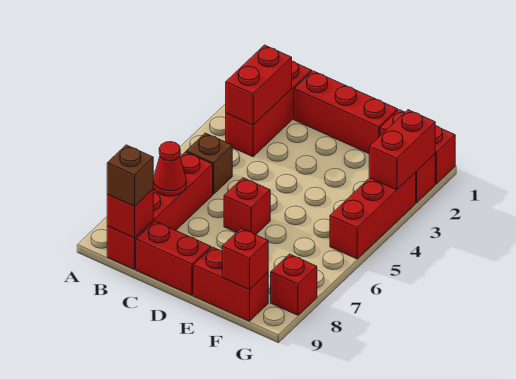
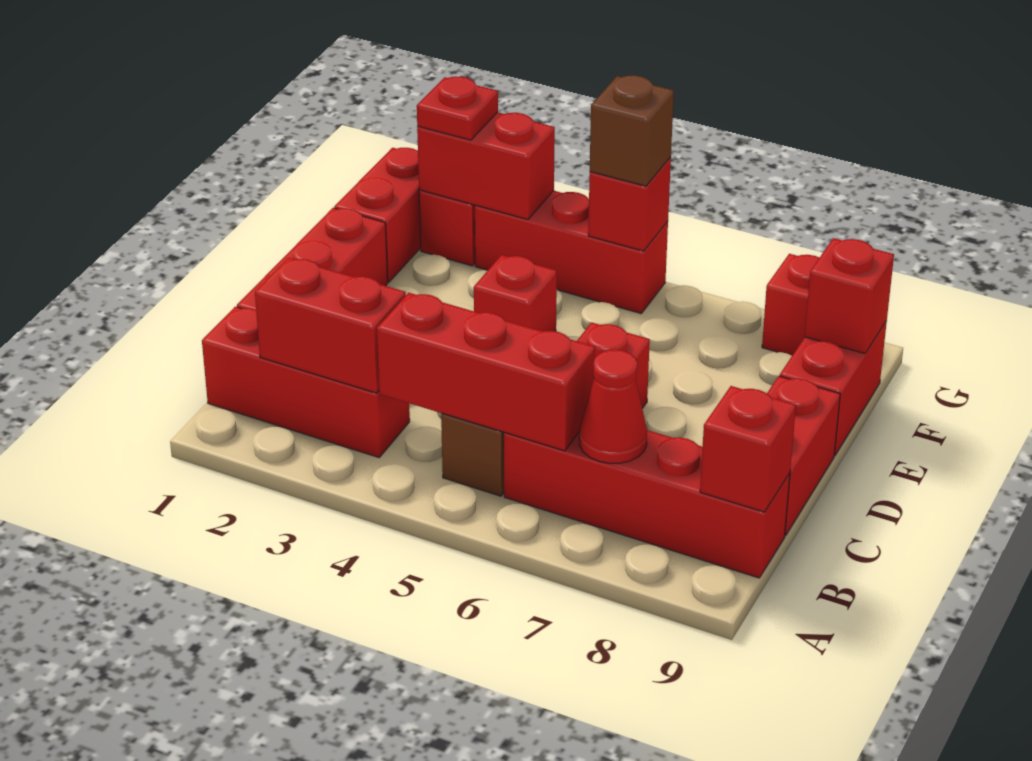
none -> red 1x3 brick [377,293,595,451]
brown 1x1 brick [107,145,153,206] -> brown 1x1 brick moved to [590,75,674,186]
none -> red 1x1 brick [474,255,557,331]
none -> red 1x1 plate [417,77,498,140]
none -> red 1x1 brick [588,157,671,251]

